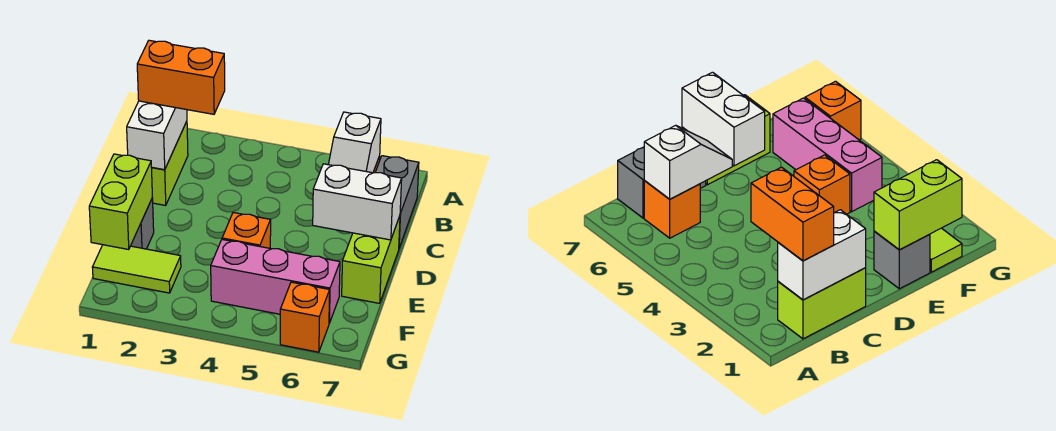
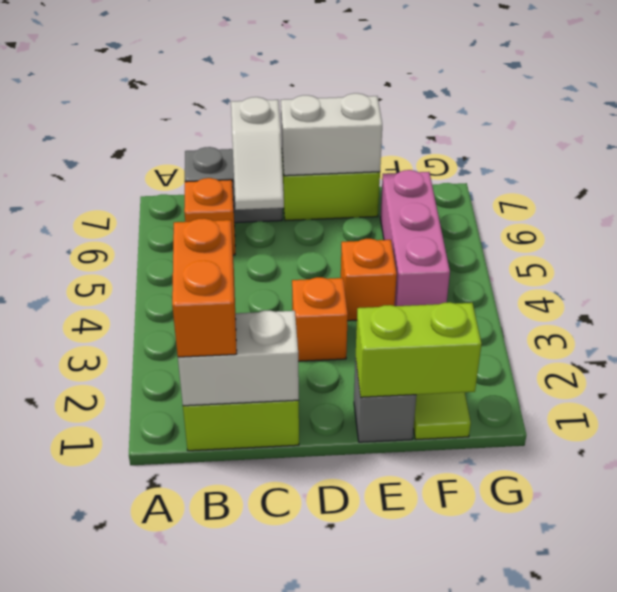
white 1x2 slope [328,112,381,173] -> white 1x2 slope turned to [231,97,284,210]
white 1x2 brick [313,164,402,240] -> white 1x2 brick turned to [281,93,382,176]
orange 1x1 brick [280,282,330,352] -> orange 1x1 brick moved to [292,277,348,361]

